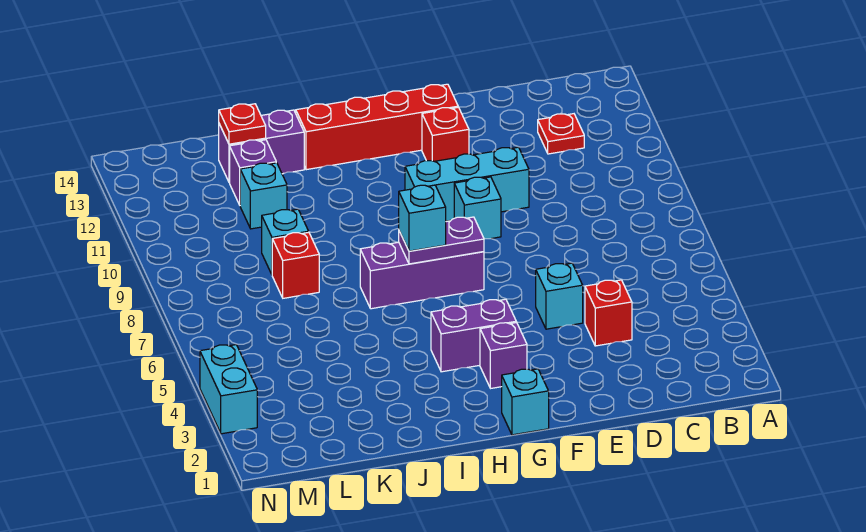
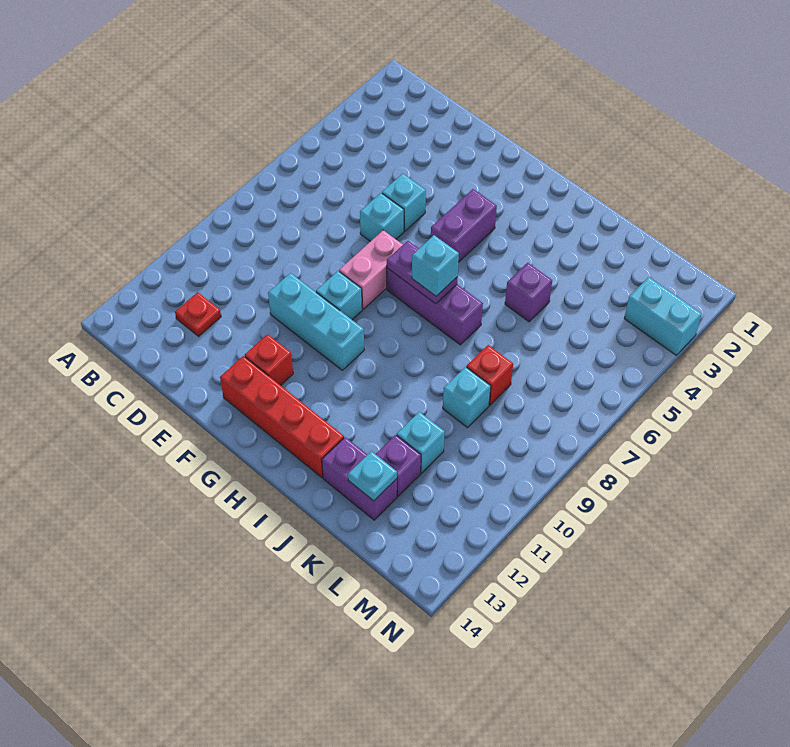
red 1x1 brick [585,280,632,346] -> none
none -> pink 1x2 brick [339,230,403,309]
cyan 1x1 brick [502,369,549,435] -> cyan 1x1 brick moved to [360,193,404,241]
purple 1x1 brick [480,322,527,388] -> purple 1x1 brick moved to [505,263,552,322]
purple 1x2 brick [431,299,516,372] -> purple 1x2 brick turned to [431,189,497,262]
red 1x1 plate [219,104,266,144] -> cyan 1x1 plate [348,451,397,501]
cyan 1x2 brick [200,345,257,434] -> cyan 1x2 brick turned to [624,277,702,355]

